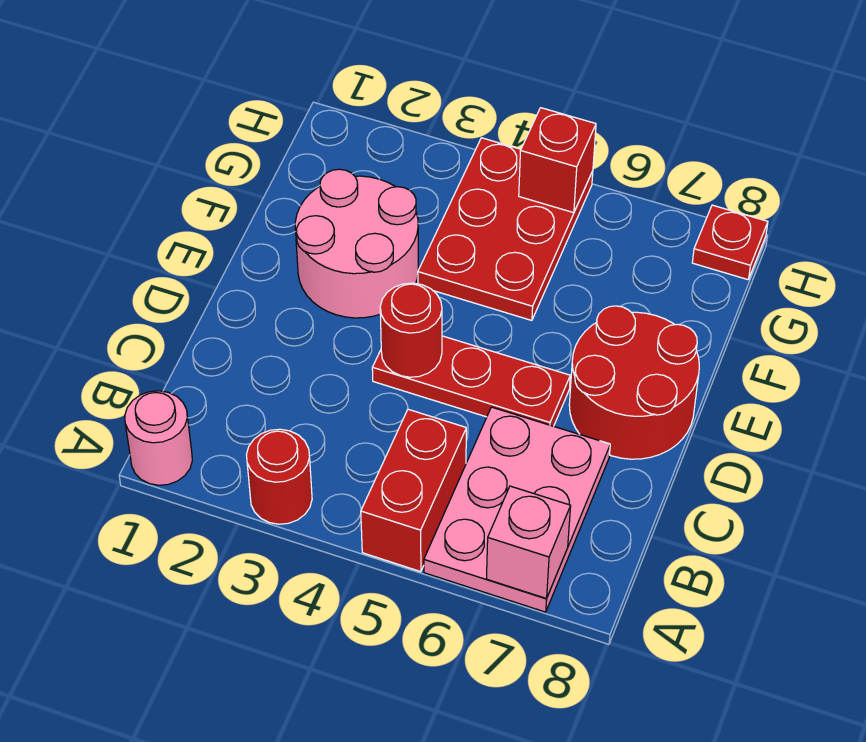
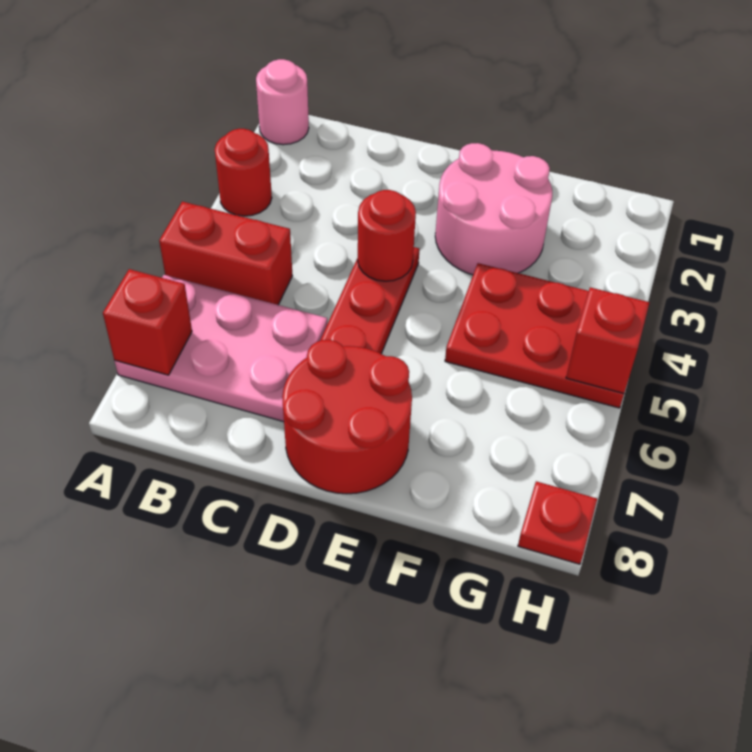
pink 1x1 brick [486,486,571,599] -> red 1x1 brick [103,269,192,375]

